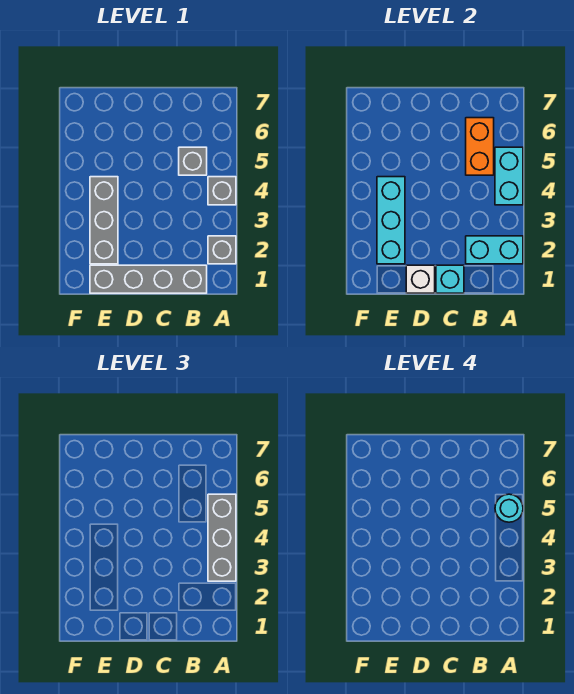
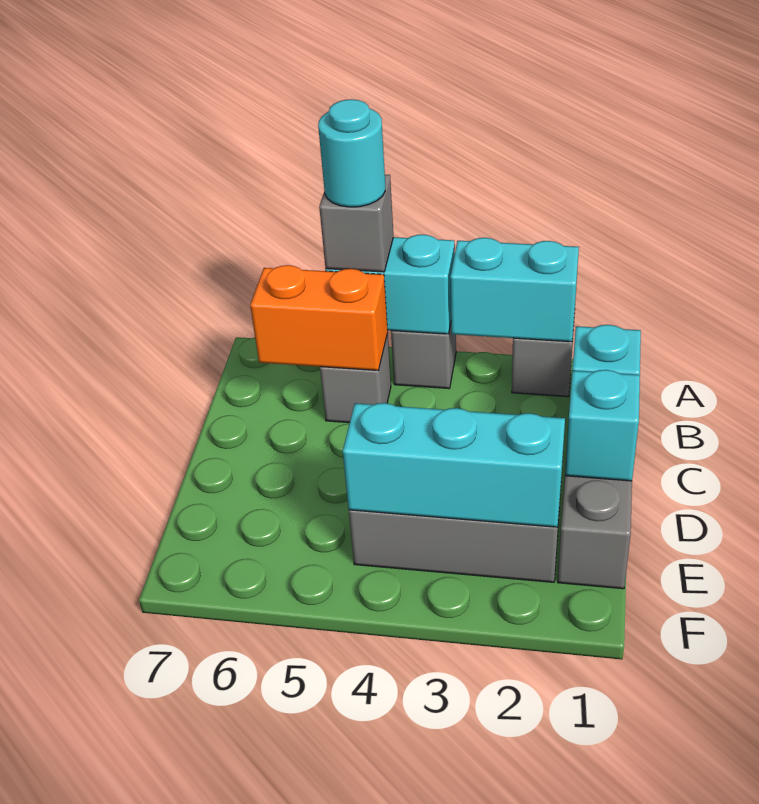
cyan 1x2 brick [466,236,523,264] -> cyan 1x2 brick turned to [450,238,579,342]
grey 1x3 brick [208,494,236,581] -> grey 1x1 brick [319,175,393,272]
white 1x1 brick [406,265,435,293] -> cyan 1x1 brick [565,370,640,481]

